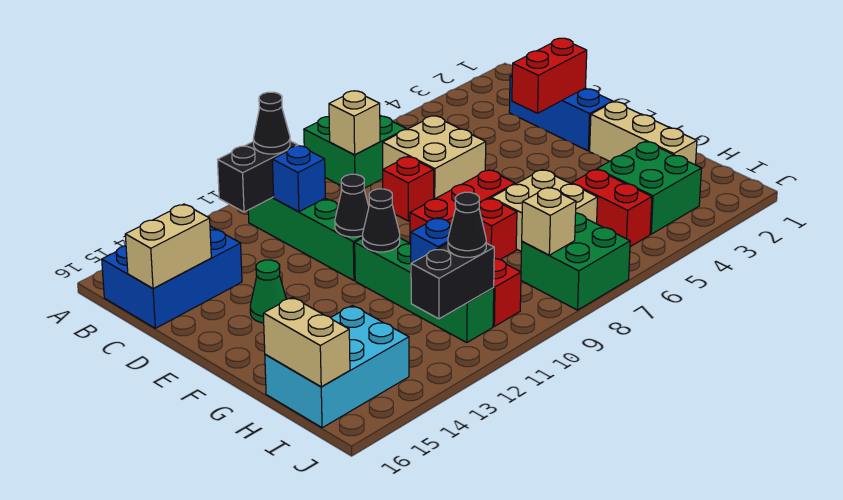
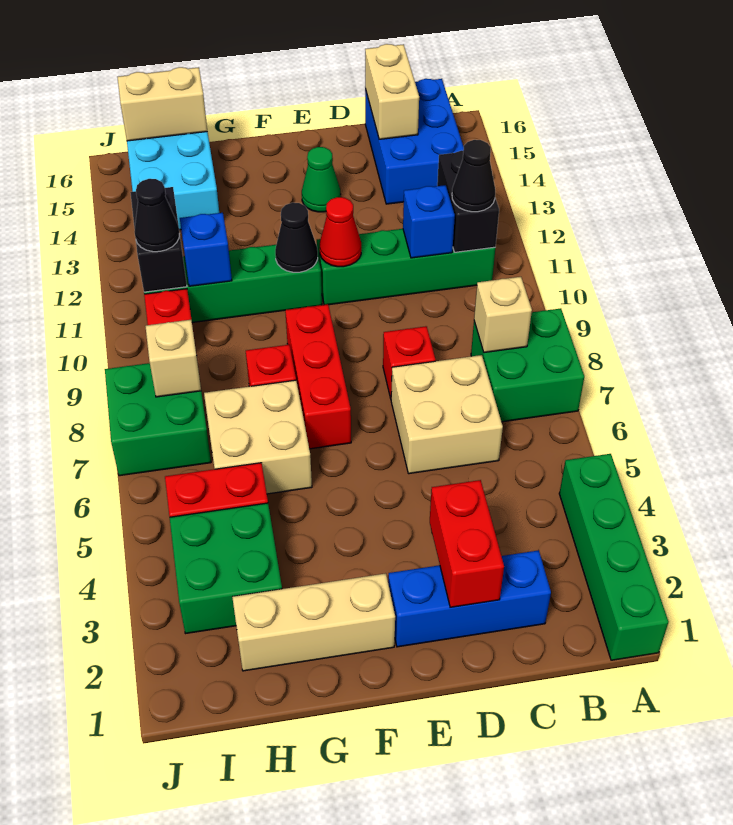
none -> green 1x4 brick [559,454,669,660]
black 1x1 cone [335,174,369,237] -> red 1x1 cone [320,197,361,267]

